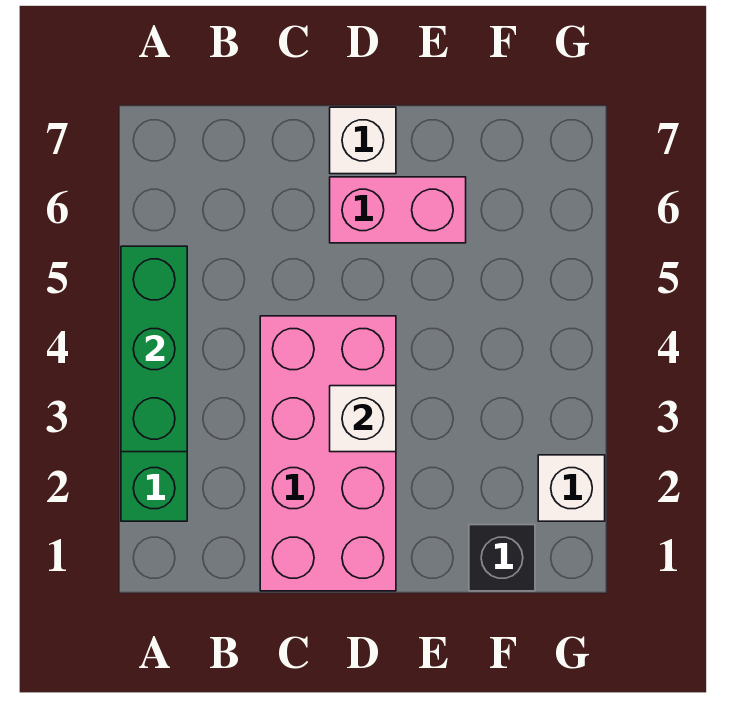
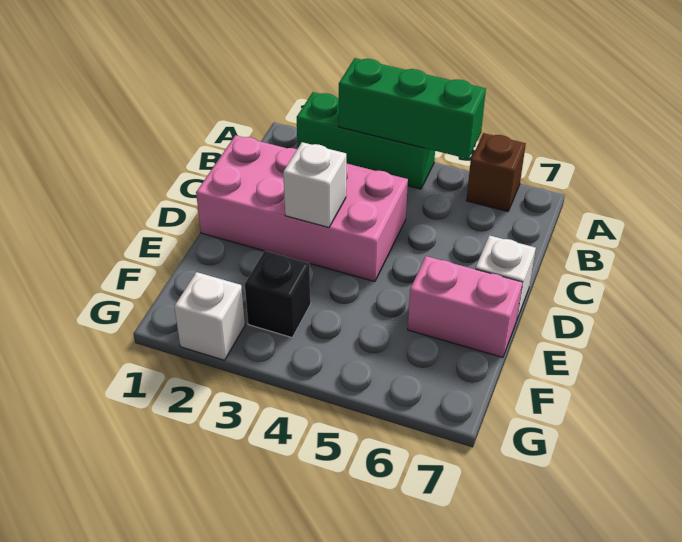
none -> brown 1x1 brick [466,133,526,211]
pink 1x2 brick [330,177,466,243] -> pink 1x2 brick turned to [408,256,523,357]
black 1x1 brick [469,525,535,591] -> black 1x1 brick moved to [245,251,311,337]

